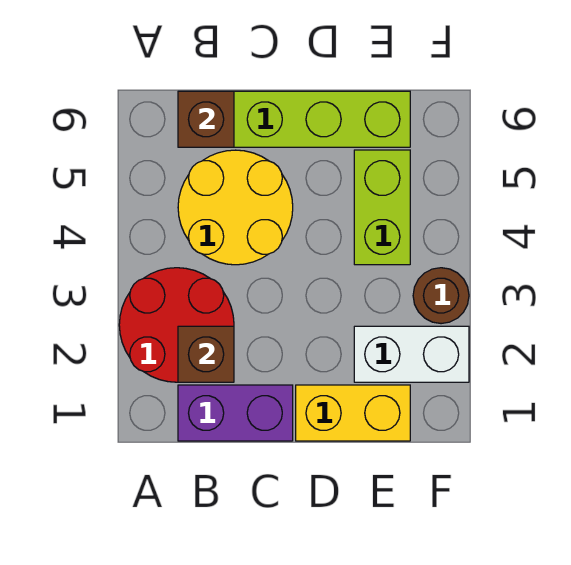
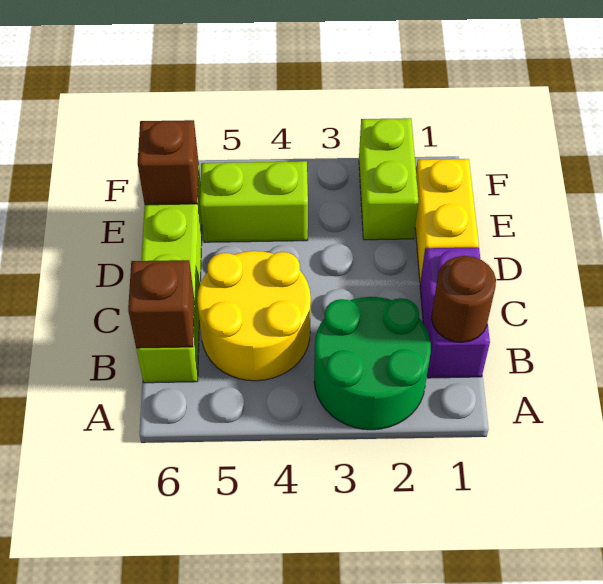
red 2x2 round brick [119,268,234,382] -> green 2x2 round brick [314,297,431,430]
brown 1x1 brick [178,326,234,382] -> brown 1x1 brick moved to [138,120,199,205]
white 1x2 brick [354,326,469,382] -> lime 1x2 brick [359,118,418,240]
brown 1x1 round brick [413,268,469,324] -> brown 1x1 round brick moved to [431,256,496,342]

